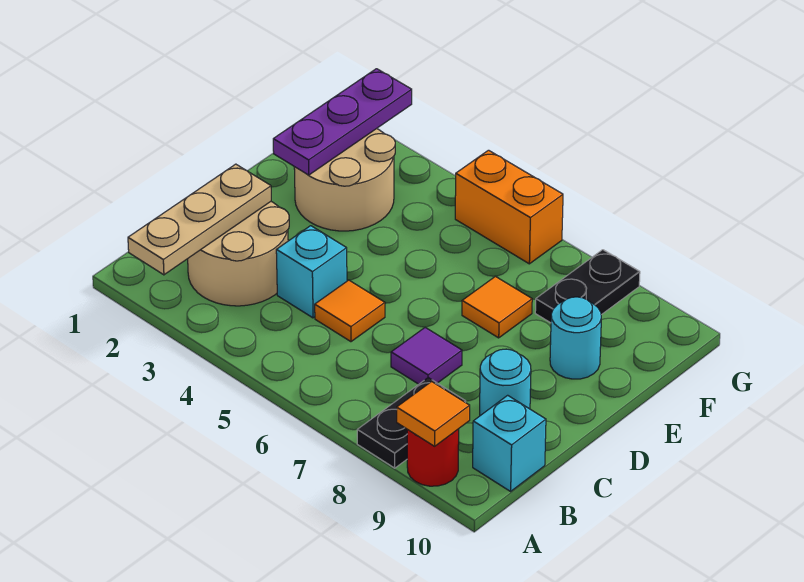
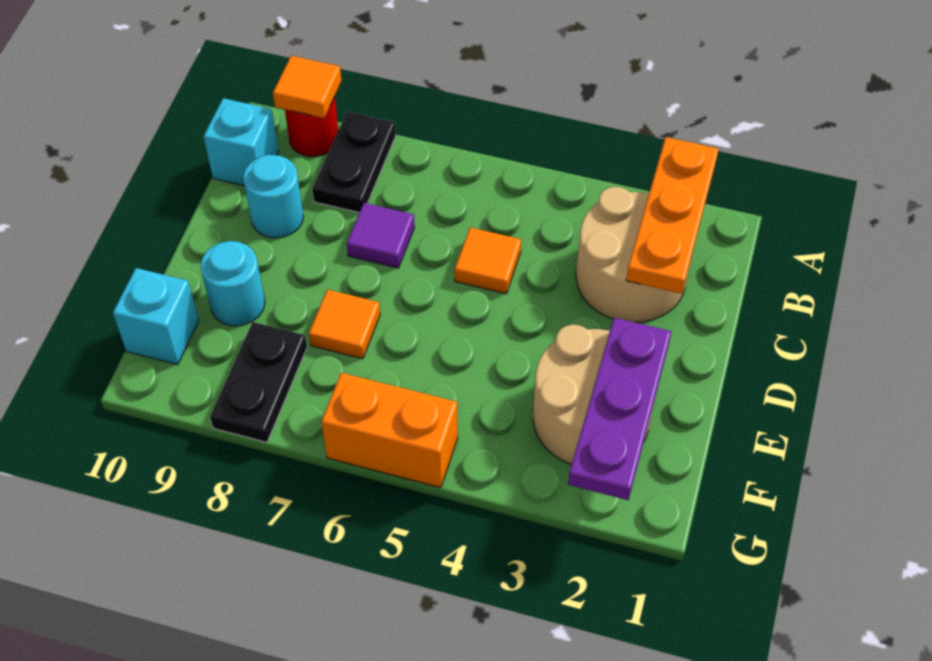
tan 1x3 plate [128,164,271,275] -> orange 1x3 plate [626,137,719,294]
cyan 1x1 brick [276,226,347,318] -> cyan 1x1 brick moved to [113,268,199,365]

